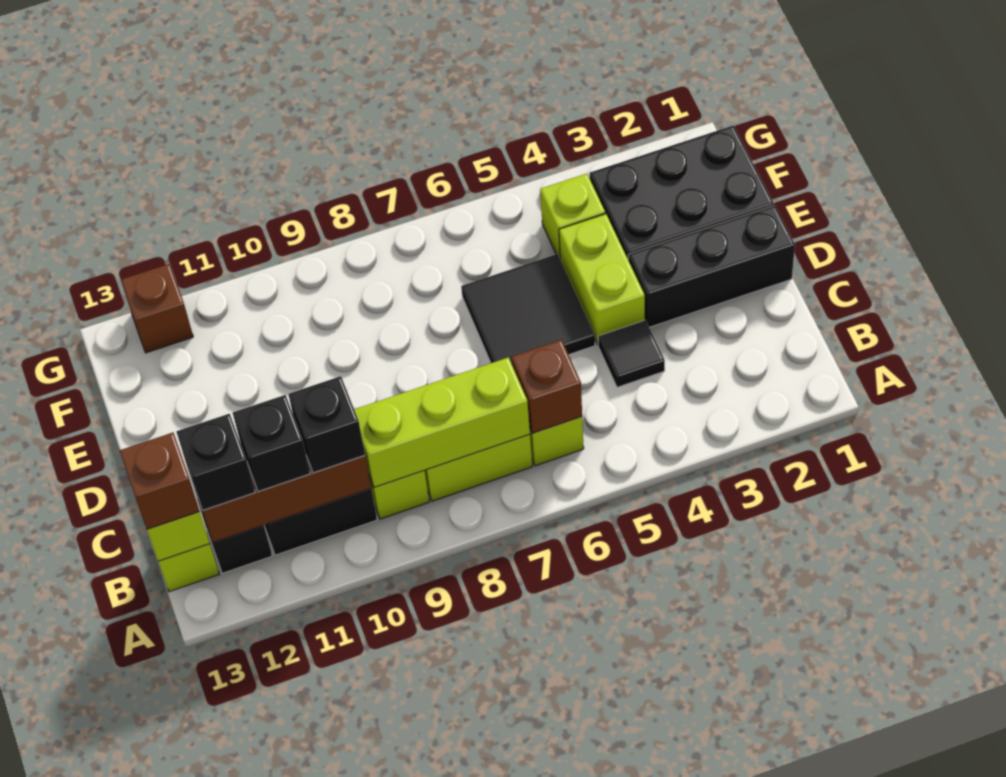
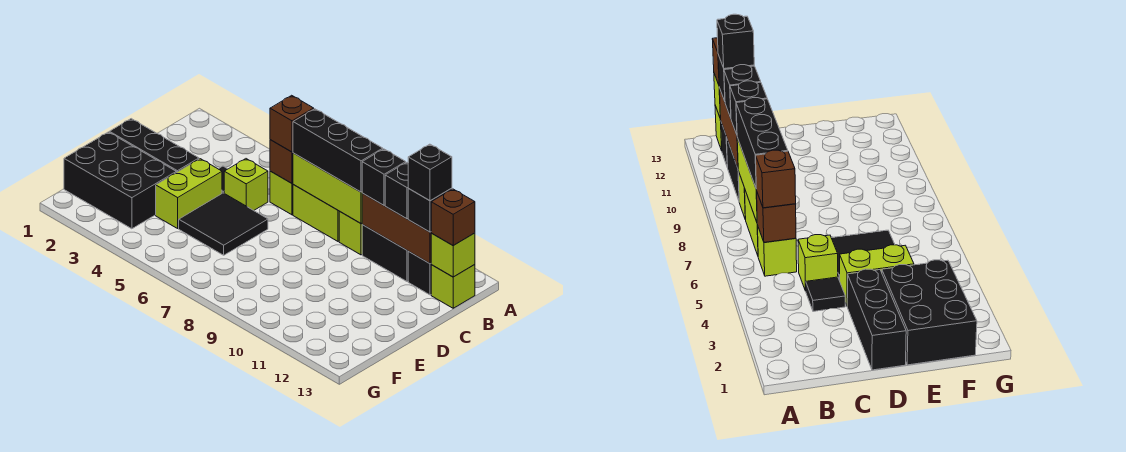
none -> black 1x3 brick [293,109,383,192]
none -> black 1x1 brick [408,144,452,201]
lime 1x1 brick [540,174,605,258] -> lime 1x1 brick moved to [224,159,268,210]
brown 1x1 brick [121,264,193,353] -> brown 1x1 brick moved to [270,95,314,152]

